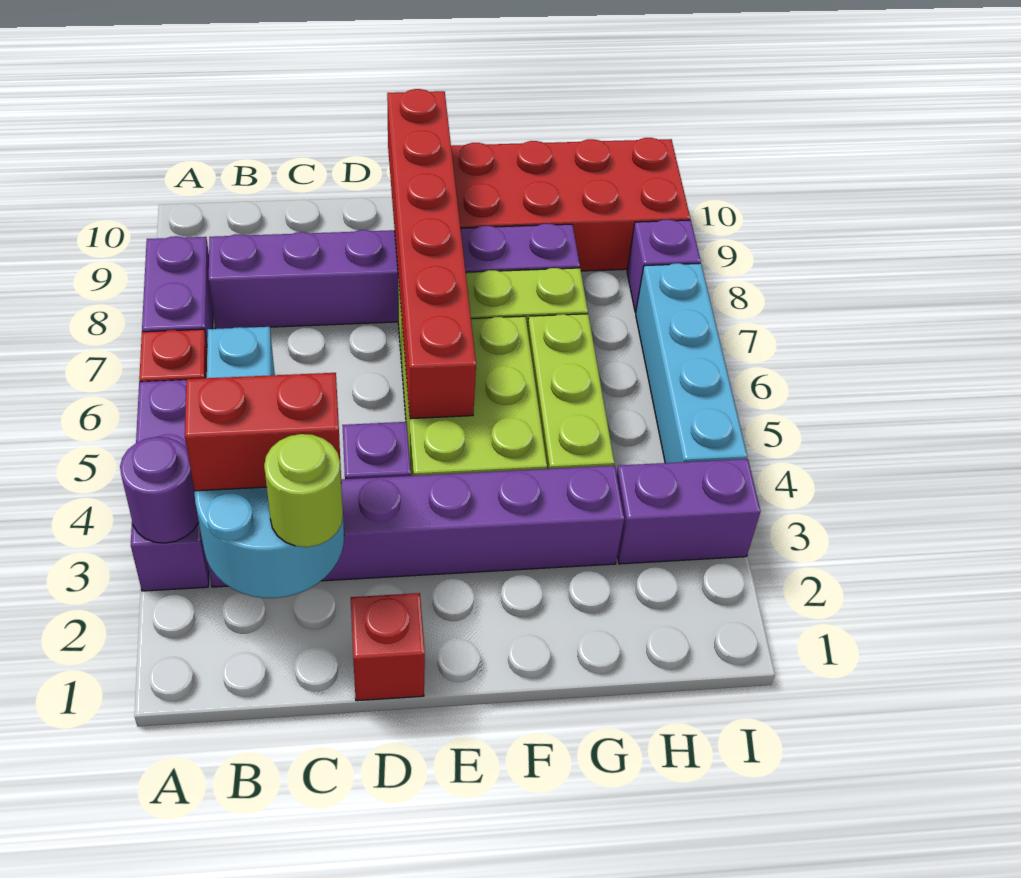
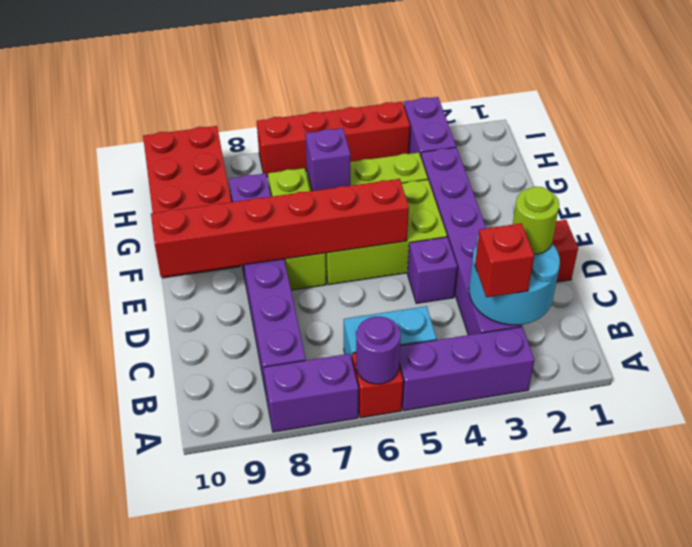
purple 1x1 round brick [120,437,199,543] -> purple 1x1 round brick moved to [356,317,401,384]
red 1x2 brick [185,373,341,491] -> red 1x1 brick [475,223,534,297]
cyan 1x4 brick [636,263,747,463] -> red 1x4 brick [257,102,410,177]
purple 1x1 brick [627,220,701,312] -> purple 1x1 brick moved to [305,128,350,191]

